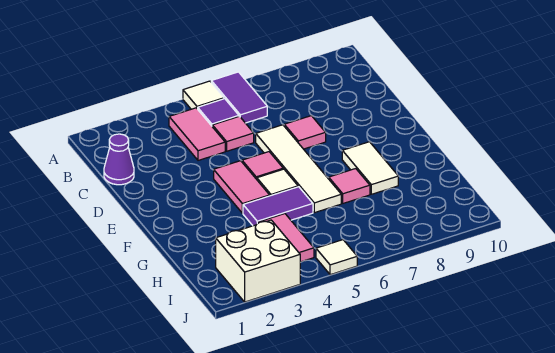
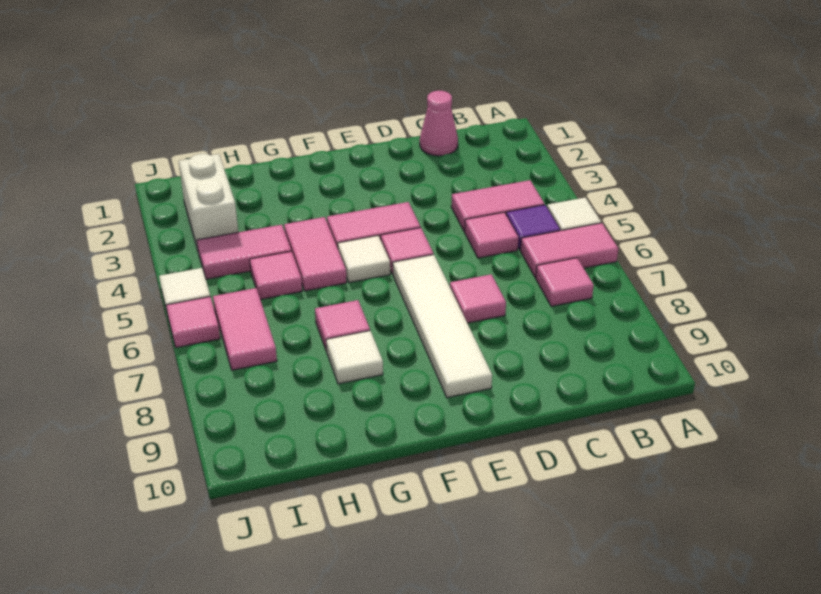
purple 1x2 tile [211,72,267,123] -> pink 1x2 tile [520,223,618,278]
none -> pink 1x1 tile [536,258,594,306]
purple 1x1 cone [104,134,134,185] -> pink 1x1 cone [420,91,458,156]
white 1x4 tile [256,125,341,213] -> white 1x4 tile turned to [393,255,492,398]
white 1x2 tile [342,142,398,194] -> white 1x1 tile [326,331,383,384]
purple 1x2 tile [243,187,313,226] -> pink 1x2 tile [284,217,347,291]
none -> pink 1x1 tile [250,251,302,299]
white 2x2 brick [216,220,300,302] -> white 1x2 brick [179,154,238,249]
none -> pink 1x2 tile [213,288,277,370]
none -> pink 1x1 tile [166,297,220,348]

